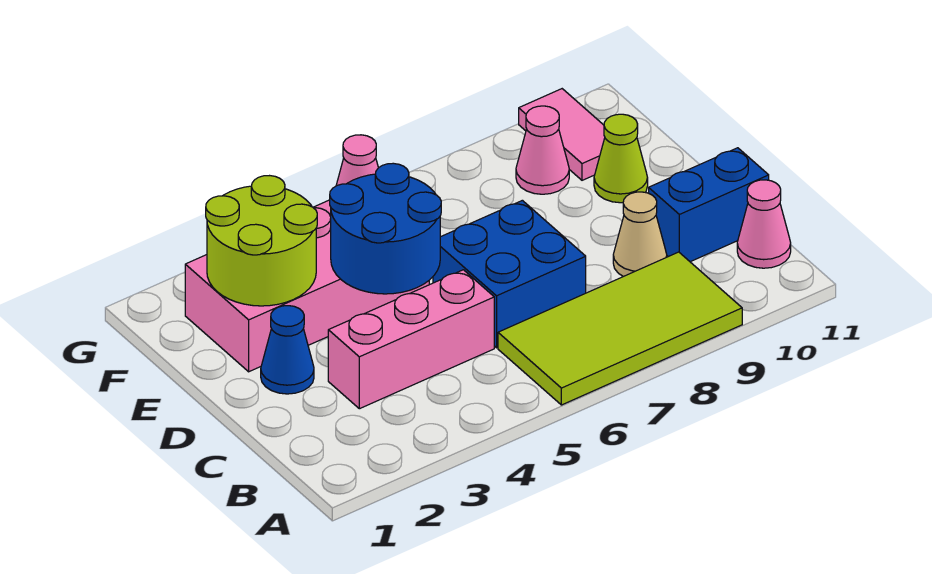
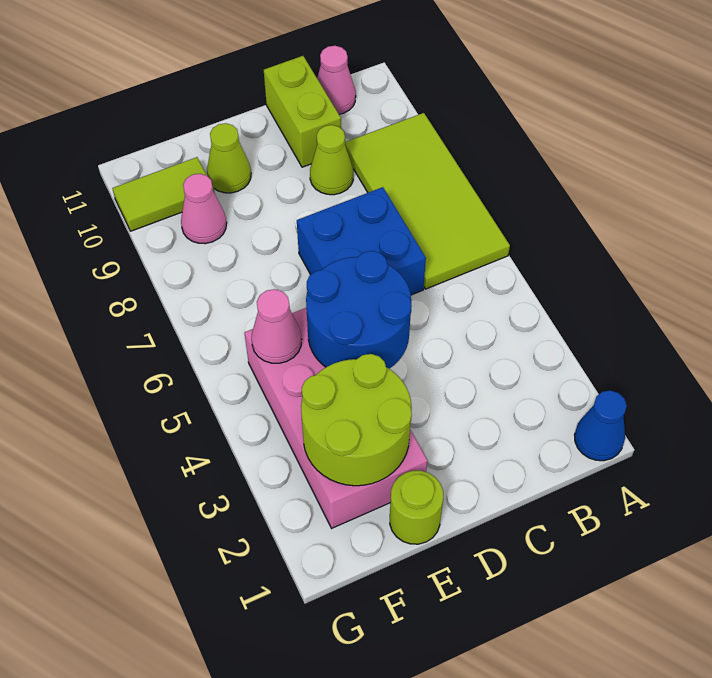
pink 1x3 brick [328,270,494,409] -> none
tan 1x1 cone [613,192,667,277] -> lime 1x1 cone [310,125,353,195]
blue 1x2 brick [649,148,769,262] -> lime 1x2 brick [264,56,341,167]
blue 1x1 cone [261,306,314,394] -> blue 1x1 cone moved to [574,390,627,461]
none -> lime 1x1 round brick [390,471,443,544]
pink 1x2 tile [519,89,605,180] -> lime 1x2 tile [112,157,215,231]

